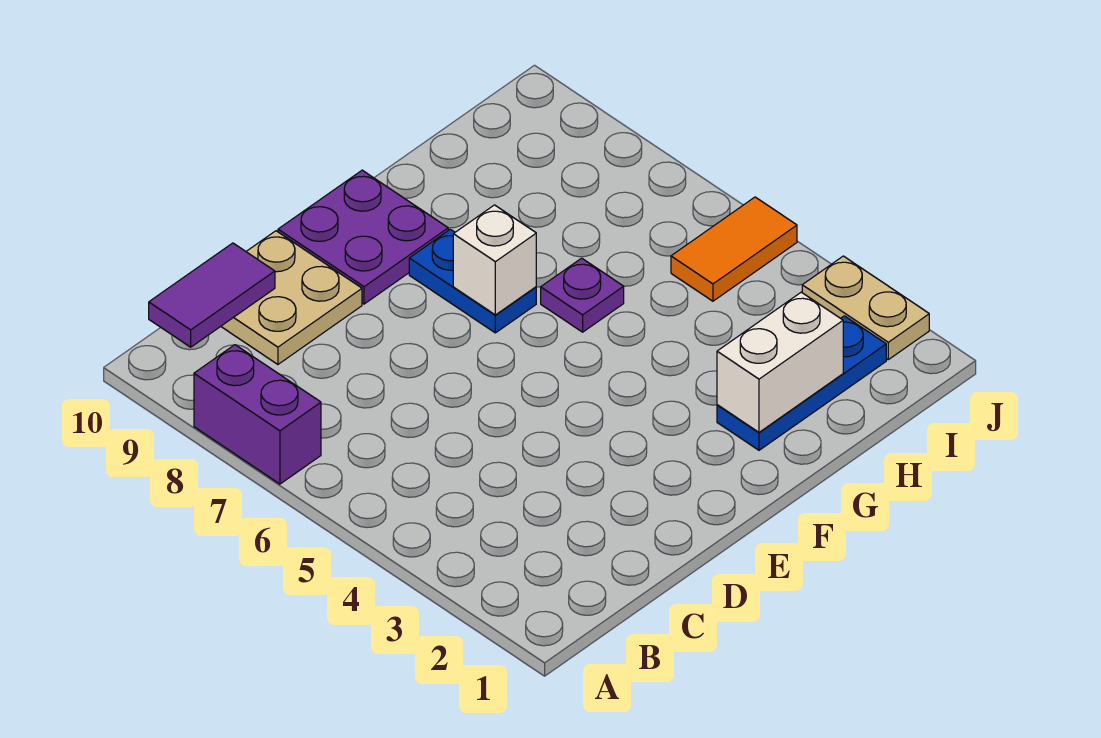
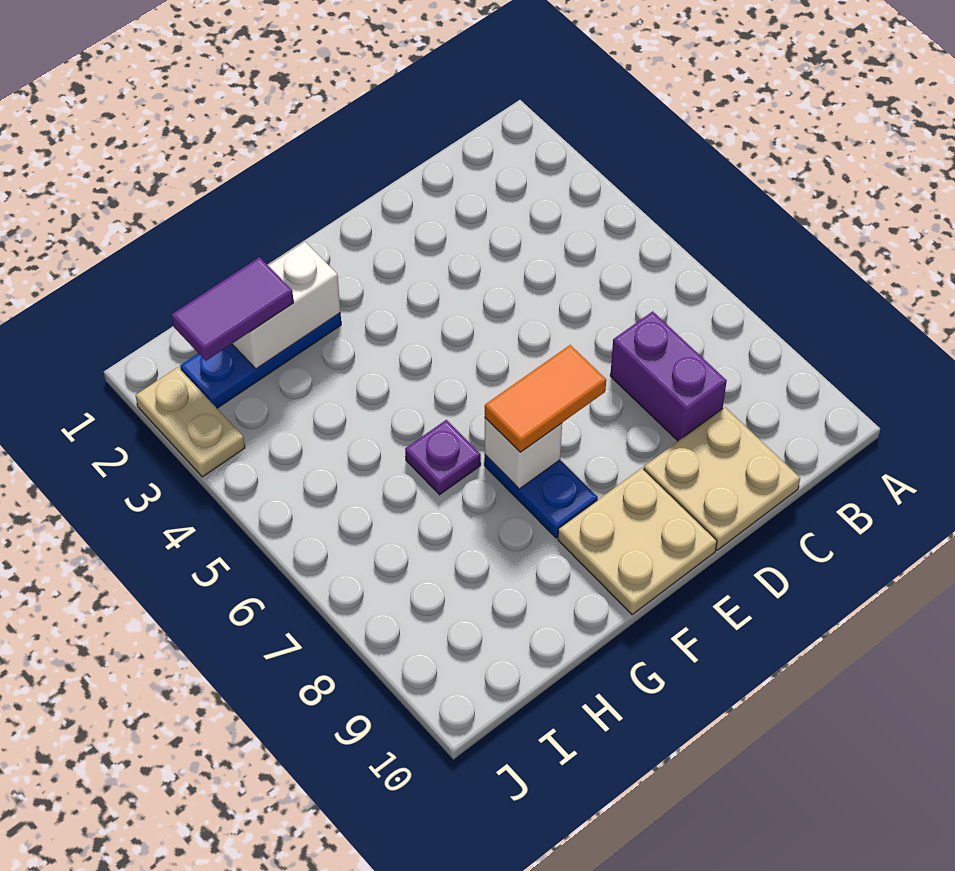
purple 1x2 brick [194,345,321,484] -> purple 1x2 brick moved to [610,311,727,441]
purple 1x2 tile [149,243,275,347] -> purple 1x2 tile moved to [172,257,294,361]
purple 2x2 plate [278,170,448,304] -> tan 2x2 plate [558,468,717,615]
orange 1x2 tile [671,197,797,301] -> orange 1x2 tile moved to [485,345,606,452]

